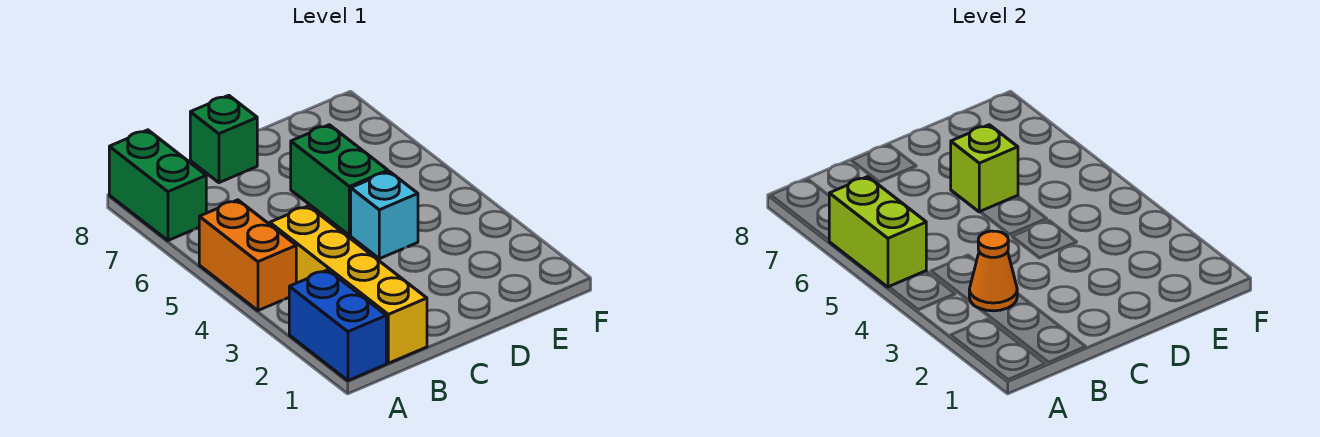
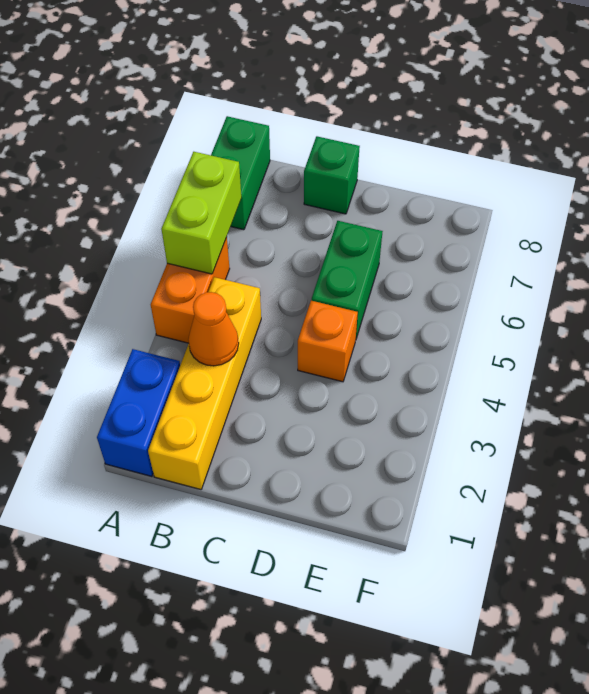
cyan 1x1 brick [351,171,418,259] -> orange 1x1 brick [298,301,358,382]
lime 1x1 brick [951,125,1018,212] -> none

